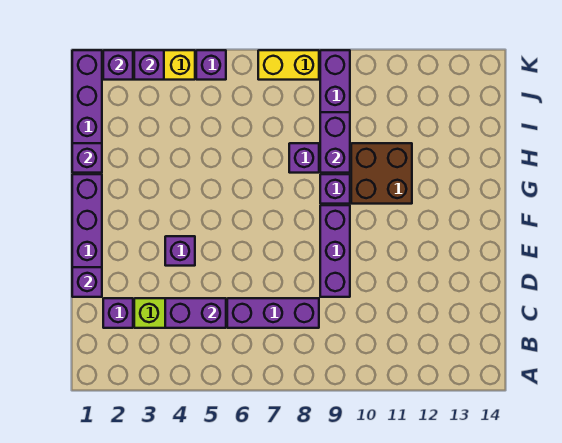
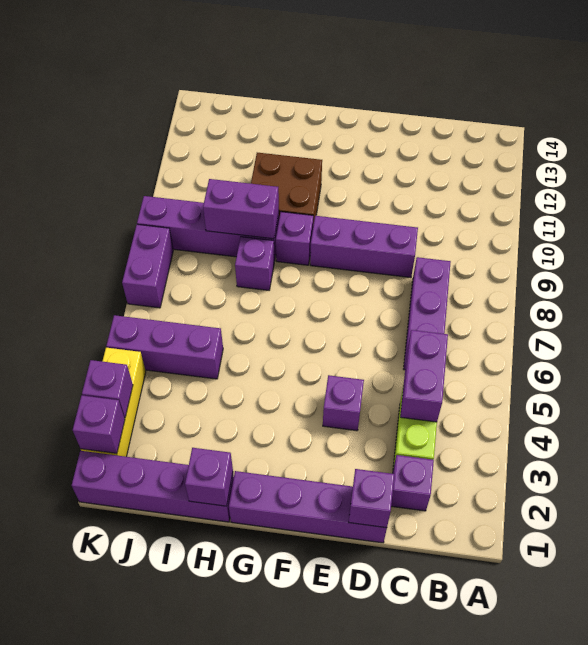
purple 1x1 brick [196,50,226,80] -> purple 1x3 brick [106,315,223,379]
yellow 1x2 brick [258,50,319,80] -> purple 1x2 brick [122,224,173,308]

